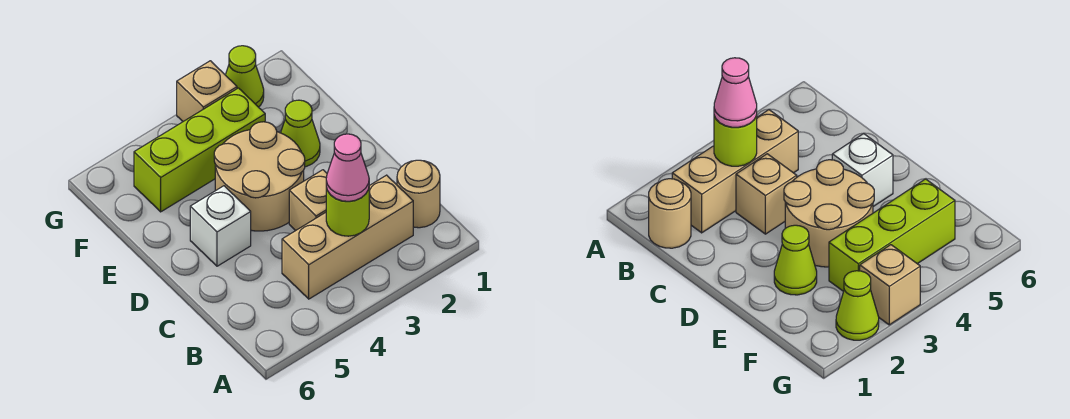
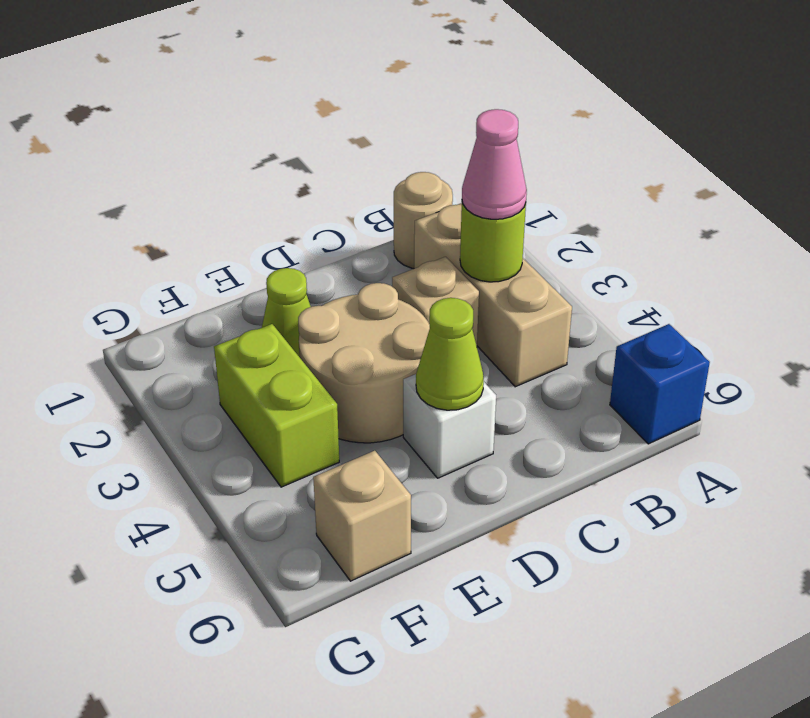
none -> blue 1x1 brick [610,324,710,444]
lime 1x3 brick [134,88,265,212] -> lime 1x2 brick [214,324,339,487]
lime 1x1 cone [226,46,264,107] -> lime 1x1 cone moved to [416,298,484,410]
tan 1x1 brick [177,61,237,121] -> tan 1x1 brick moved to [313,451,411,581]

